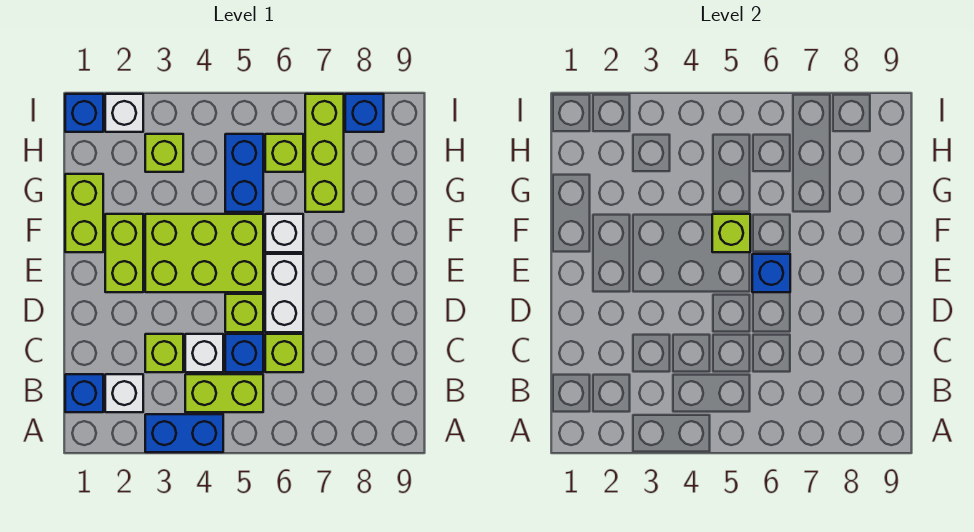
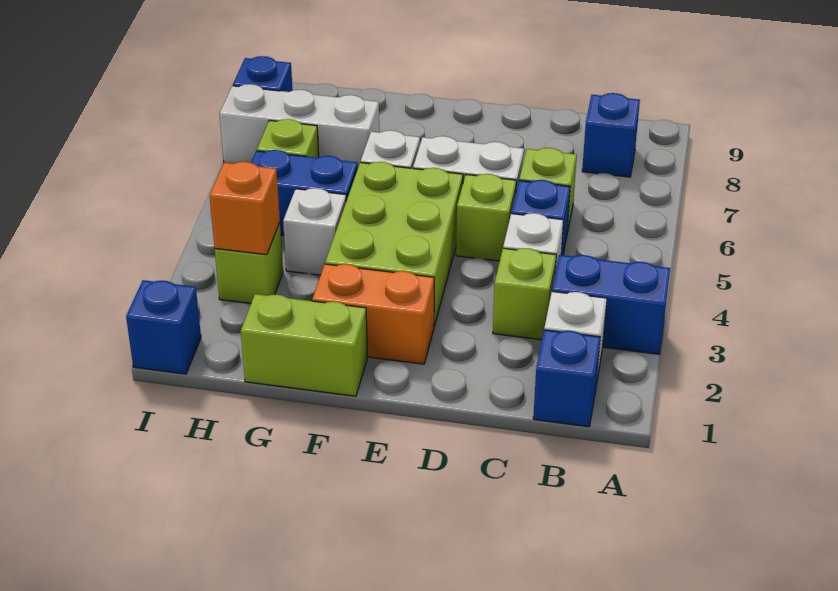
blue 1x2 brick [145,414,223,452] -> blue 1x2 brick turned to [552,255,670,354]
lime 1x2 brick [185,374,263,412] -> none
lime 1x2 brick [105,214,143,292] -> orange 1x2 brick [312,264,434,364]
blue 1x1 brick [752,254,790,292] -> blue 1x1 brick moved to [582,93,640,177]
lime 1x1 brick [712,214,750,252] -> none
lime 1x3 brick [305,94,344,212] -> white 1x3 brick [219,84,379,167]
none -> orange 1x1 brick [210,162,280,255]
white 1x1 brick [105,94,143,132] -> white 1x1 brick moved to [283,188,346,275]

